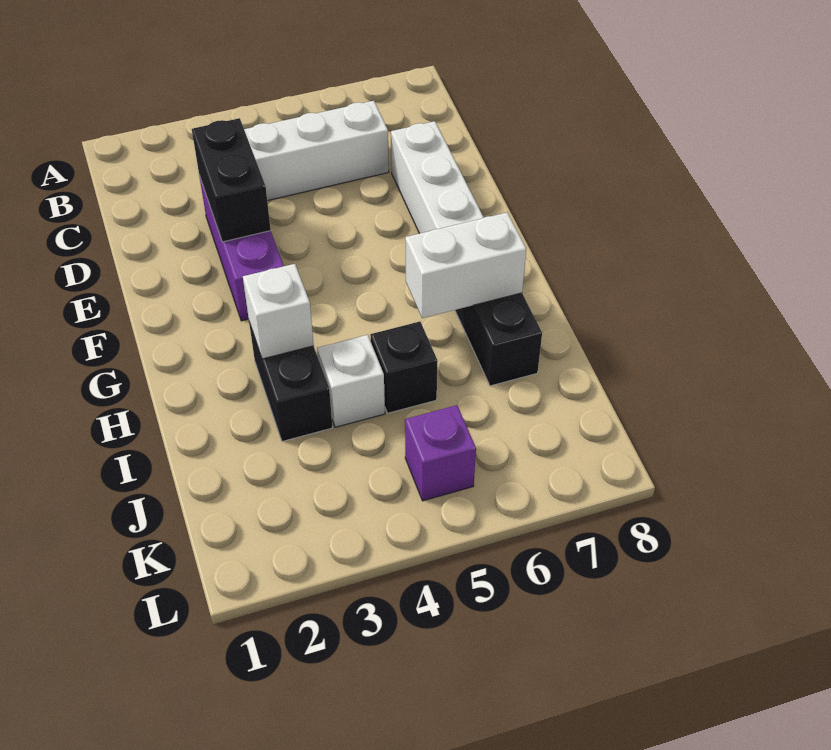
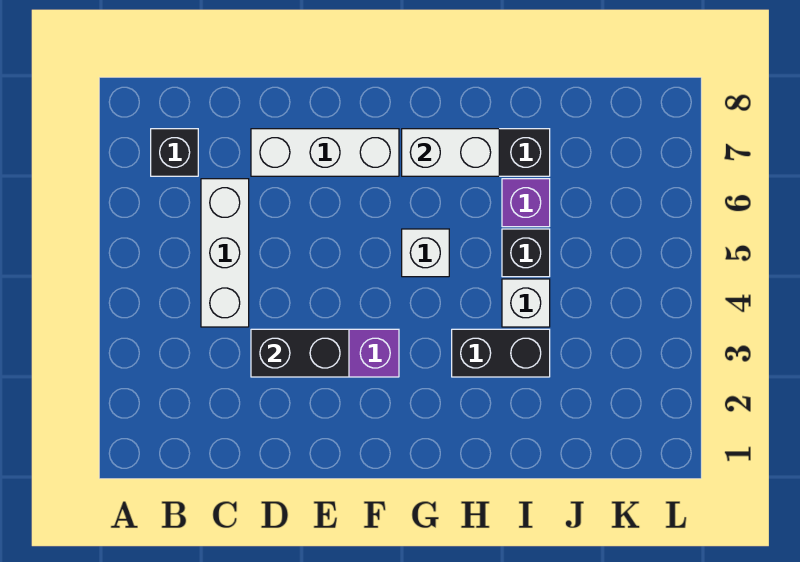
none -> black 1x1 brick [151,129,198,176]
white 1x1 brick [243,264,314,359] -> white 1x1 brick moved to [402,229,449,277]
white 1x2 brick [405,213,526,318] -> white 1x2 brick turned to [402,129,499,176]
purple 1x1 brick [405,405,476,501] -> purple 1x1 brick moved to [502,179,550,227]

